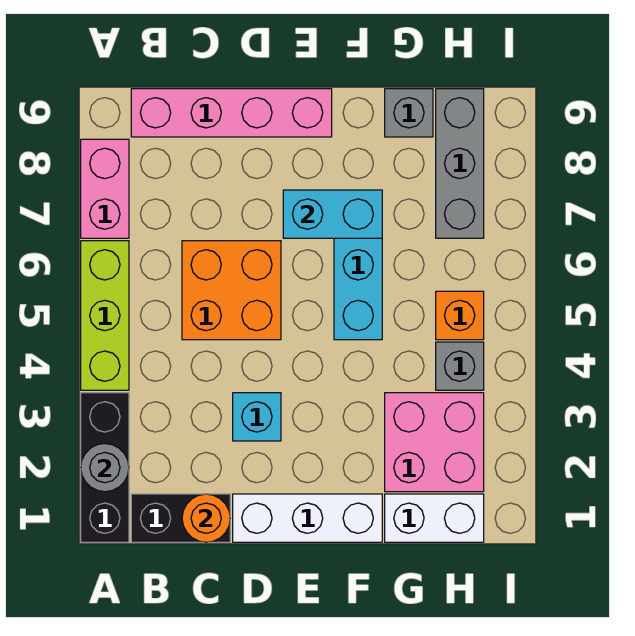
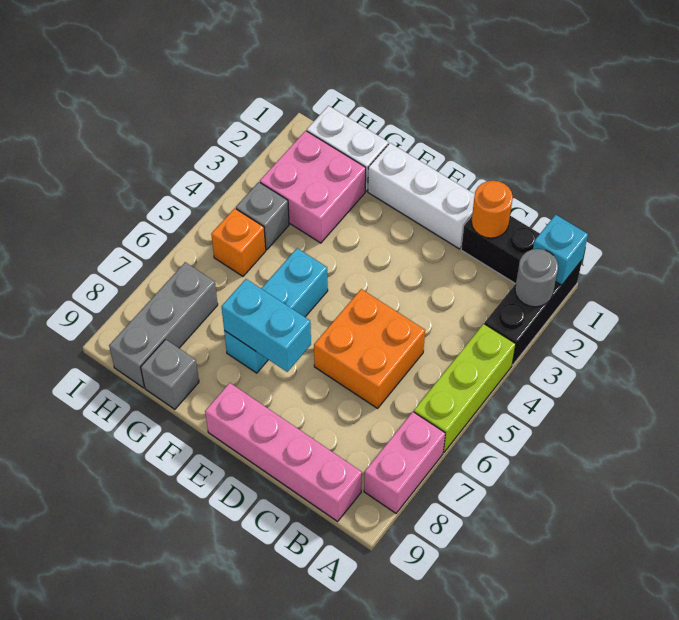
cyan 1x1 brick [233,393,281,441] -> cyan 1x1 brick moved to [533,215,588,285]

